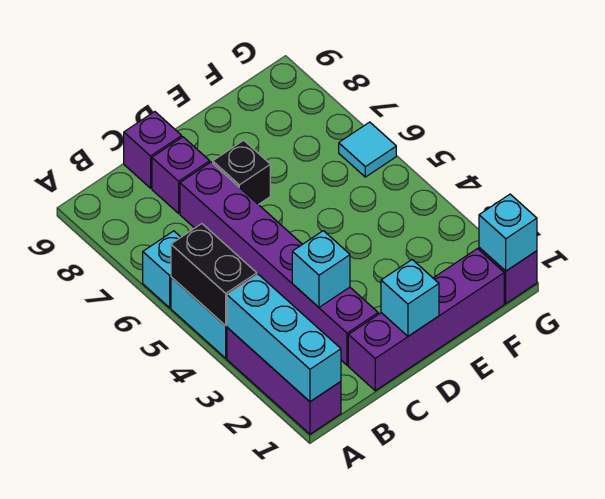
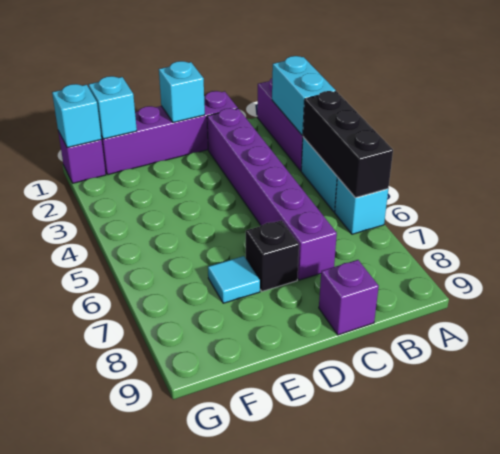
cyan 1x3 brick [227,274,341,402] -> cyan 1x2 brick [272,56,336,135]
black 1x2 brick [171,224,257,326] -> black 1x3 brick [303,91,393,198]
cyan 1x1 brick [292,231,350,307] -> cyan 1x1 brick moved to [89,76,137,139]
purple 1x1 brick [152,137,210,213] -> none
cyan 1x1 tile [339,122,396,177] -> cyan 1x1 tile moved to [208,256,260,303]

